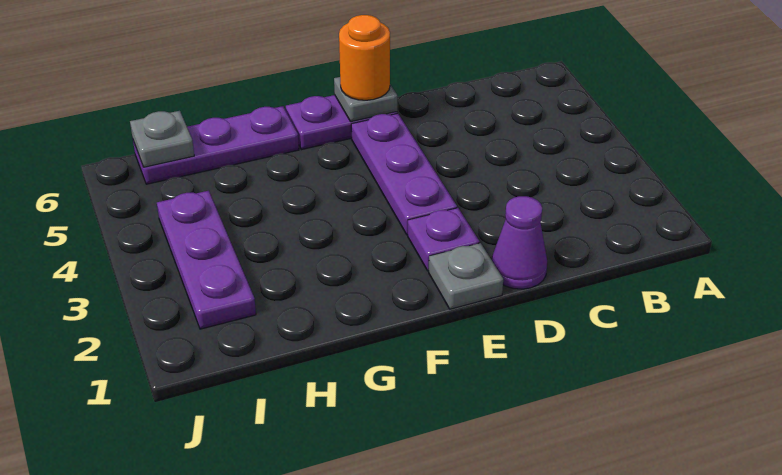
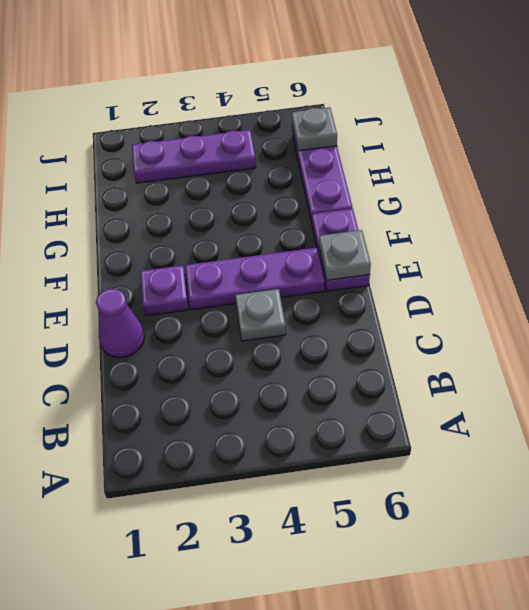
grey 1x1 plate [429,243,503,309] -> grey 1x1 plate moved to [235,289,286,341]
orange 1x1 round brick [339,15,390,100] -> none

